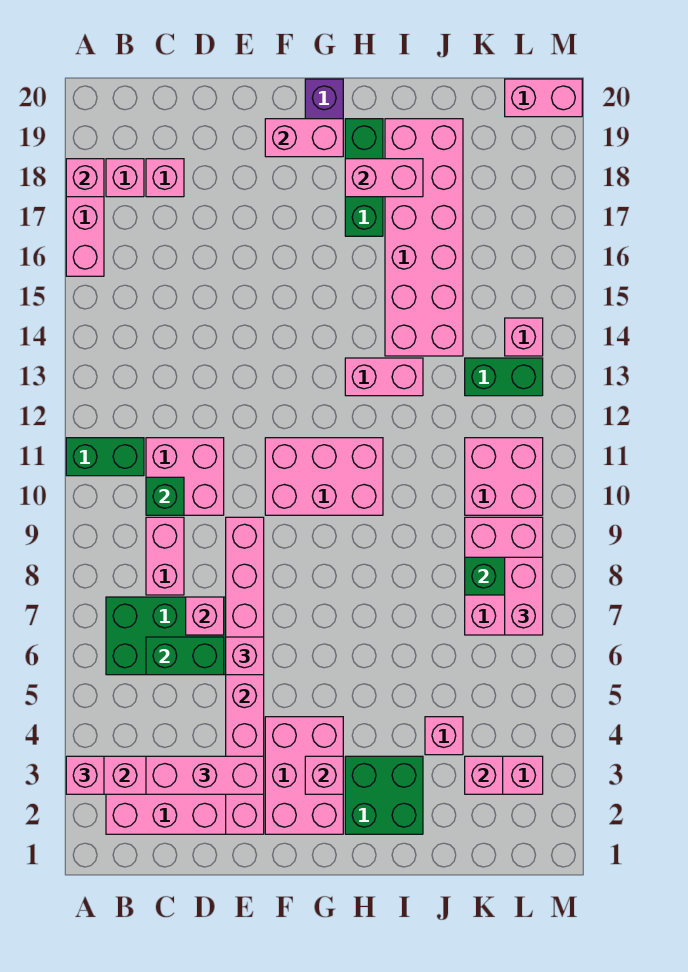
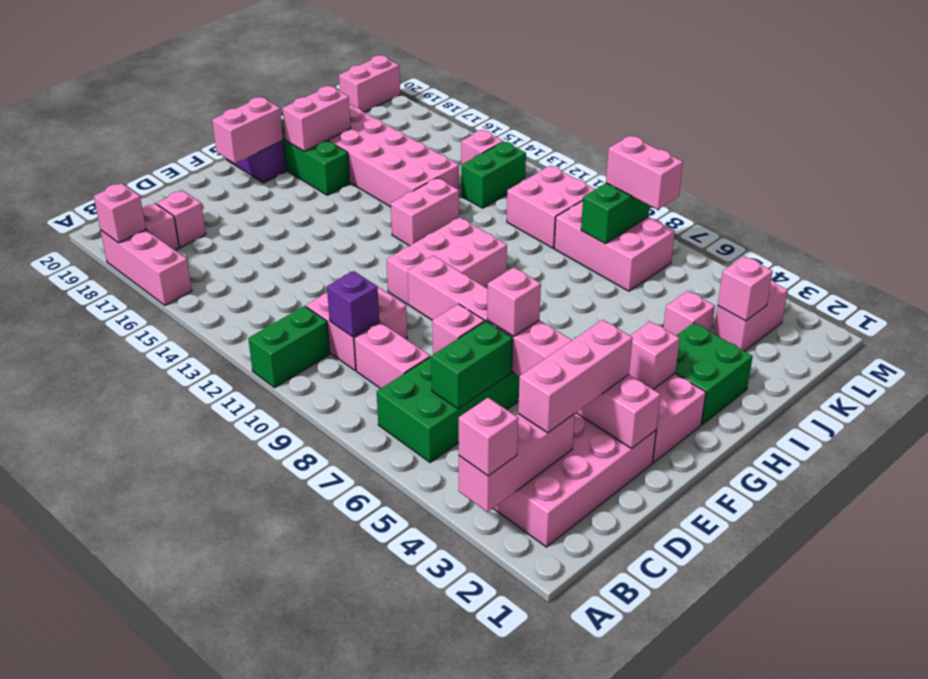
green 1x1 brick [146,477,184,515] -> purple 1x1 brick [327,271,379,337]

